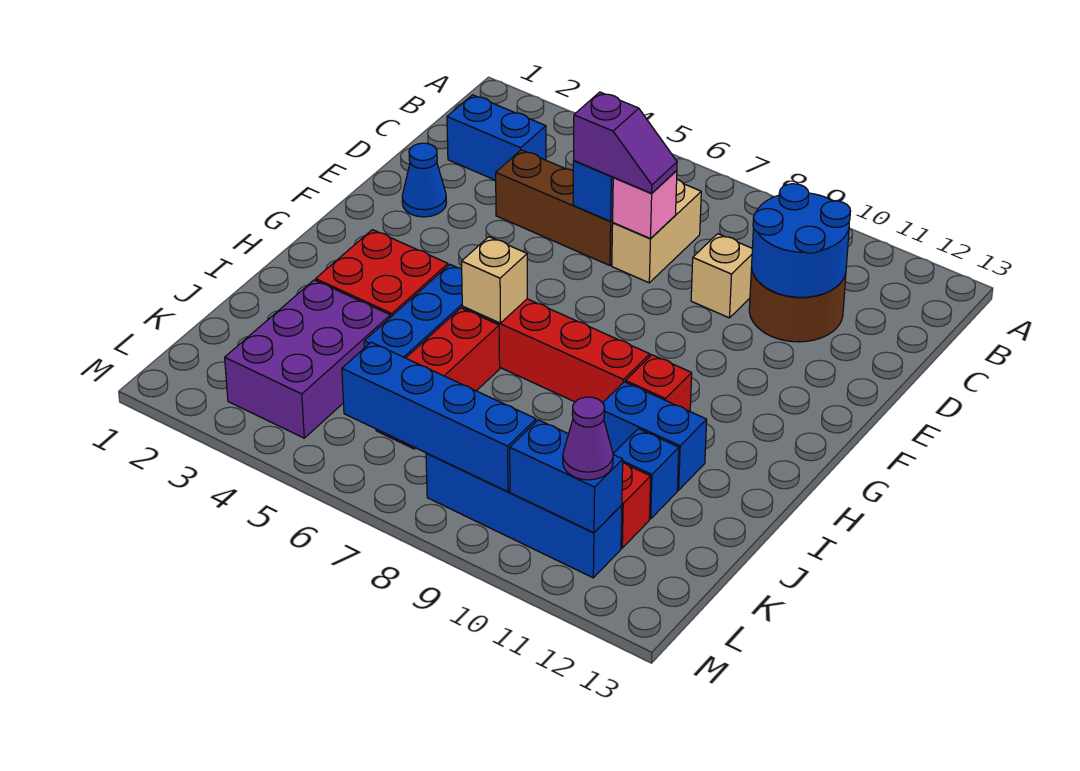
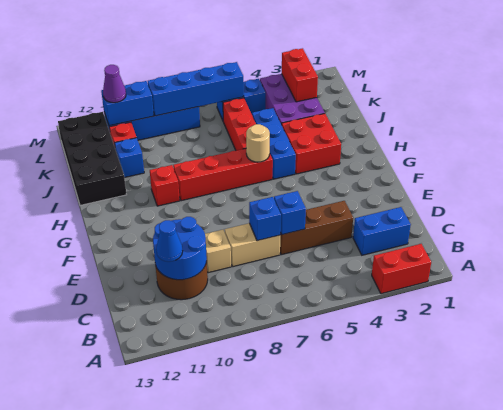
none -> red 1x2 brick [372,244,431,294]
tan 1x2 brick [612,180,701,283] -> tan 1x2 brick turned to [225,223,280,267]
purple 1x2 slope [574,92,677,193] -> none
pink 1x1 brick [613,171,677,239] -> blue 1x1 brick [249,197,281,241]
blue 1x1 cone [402,143,446,217] -> blue 1x1 cone moved to [156,220,183,262]
tan 1x1 brick [462,237,527,323] -> tan 1x1 round brick [246,124,270,162]
blue 1x2 brick [603,382,707,490] -> blue 1x2 brick moved to [217,79,266,120]
none -> black 2x4 brick [58,112,127,205]
none -> red 1x2 brick [282,48,318,102]

